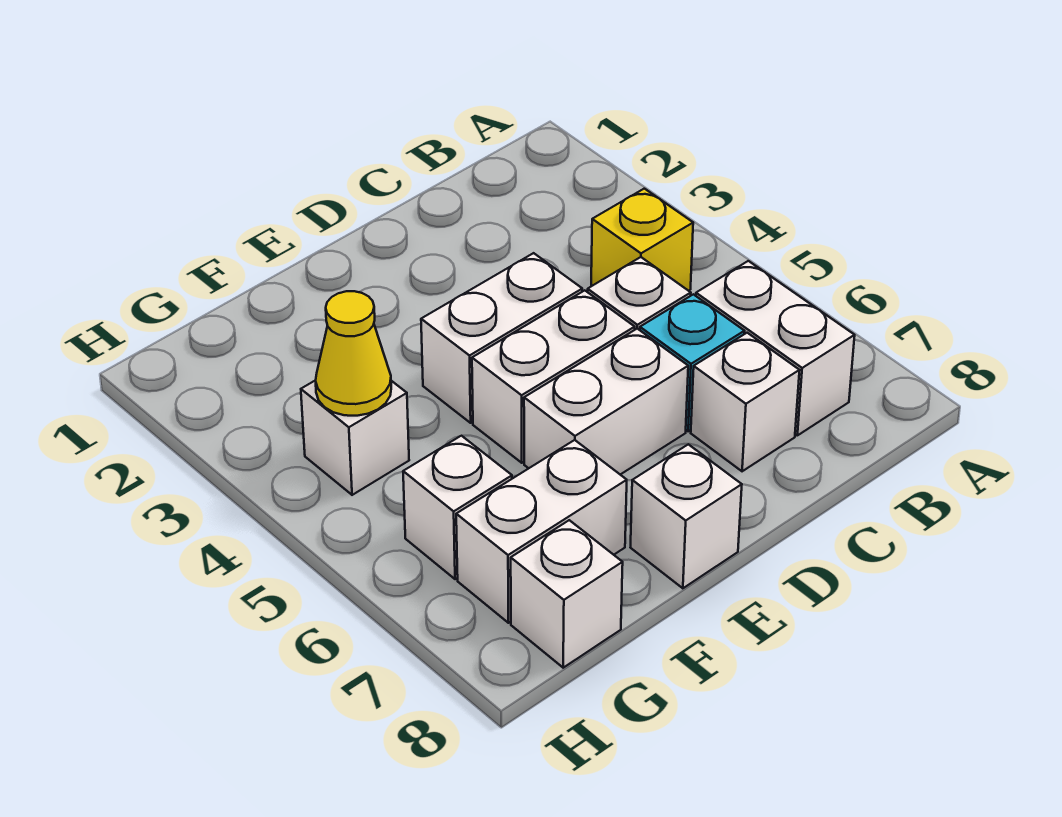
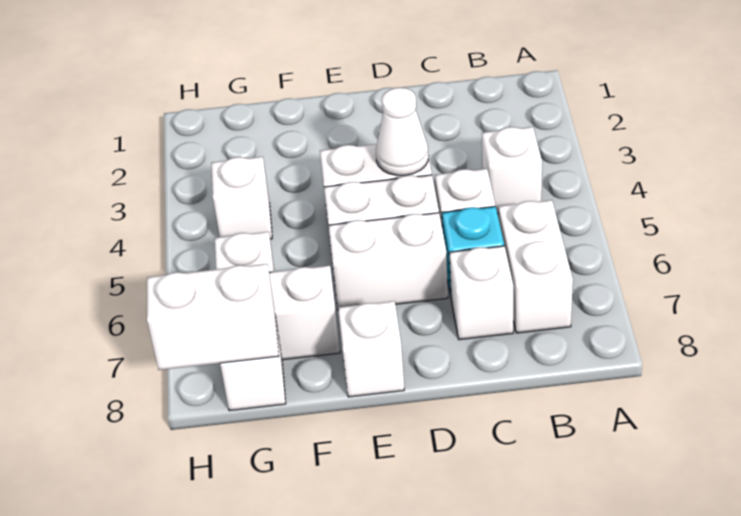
yellow 1x1 brick [591,189,693,291] -> white 1x1 brick [482,127,542,214]
none -> white 1x1 cone [376,88,429,176]
yellow 1x1 cone [316,291,391,416] -> none
none -> white 1x2 brick [147,264,279,370]

